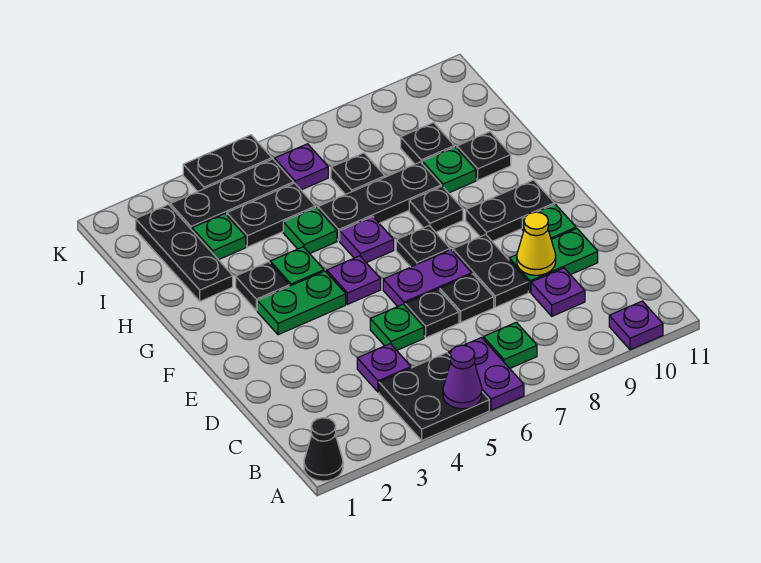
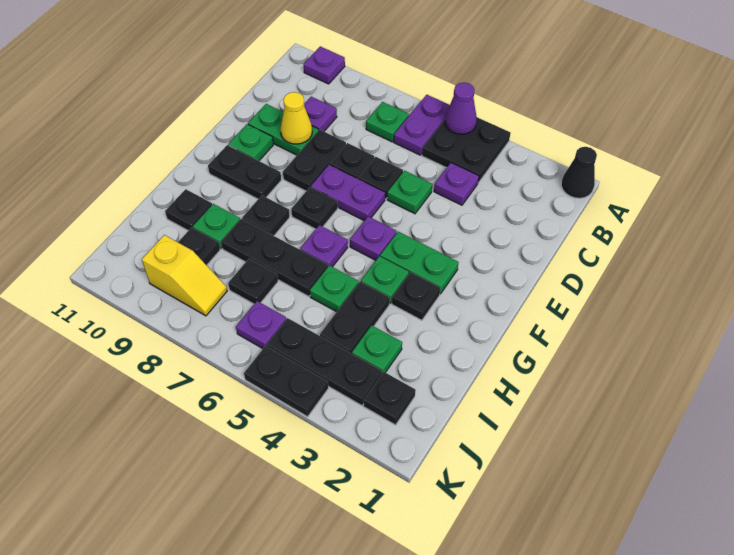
black 1x3 plate [136,205,233,301] -> black 1x1 plate [364,372,416,425]
black 1x2 plate [227,183,315,247] -> black 1x2 plate turned to [320,282,390,354]
none -> yellow 1x2 slope [142,235,227,316]

